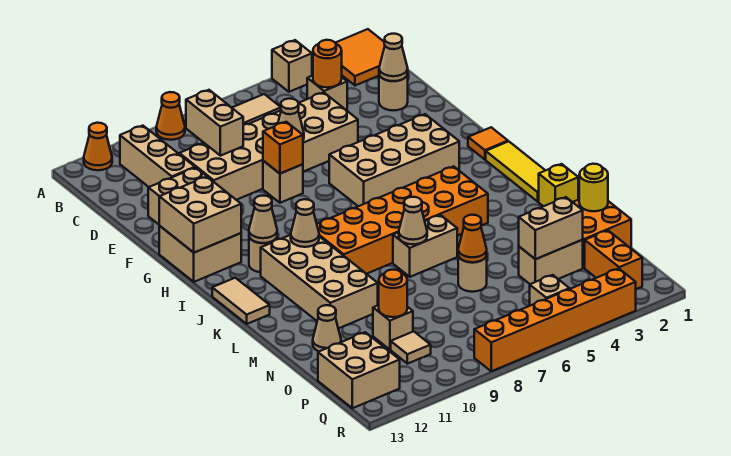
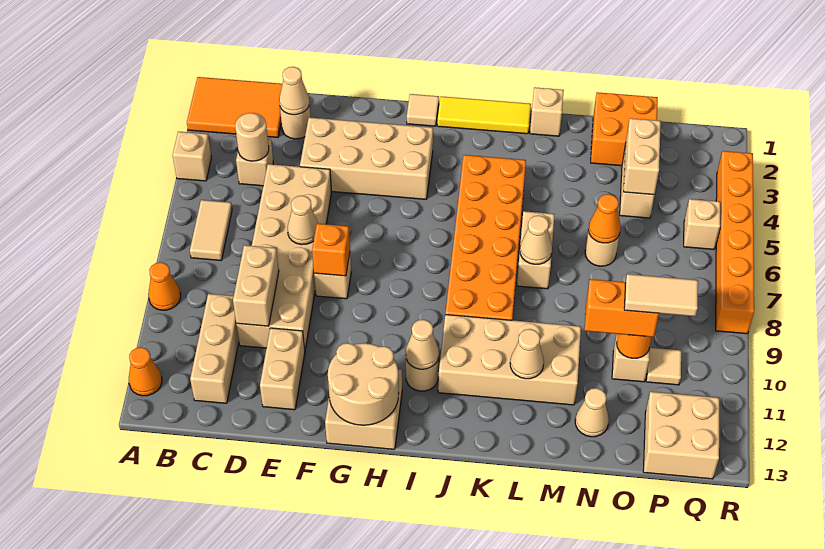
orange 2x2 tile [336,29,385,86] -> orange 2x3 tile [187,77,282,137]
tan 1x3 brick [120,126,195,187] -> tan 1x3 brick turned to [190,294,239,403]
orange 1x1 round brick [313,40,342,88] -> tan 1x1 round brick [235,113,269,161]
tan 1x2 brick [186,90,243,156] -> tan 1x2 brick turned to [233,245,279,326]
tan 2x4 brick [329,114,459,206] -> tan 2x4 brick turned to [300,117,433,199]
tan 2x2 brick [159,177,241,253] -> tan 2x2 round brick [328,343,399,425]
orange 1x1 tile [468,127,508,160] -> tan 1x1 tile [407,94,439,126]
tan 1x1 cone [291,199,319,247] -> tan 1x1 cone moved to [510,329,544,379]
tan 1x2 tile [212,278,270,324] -> tan 1x2 tile moved to [624,274,698,316]
yellow 1x1 brick [539,164,578,206] -> tan 1x1 brick [530,87,564,136]
yellow 1x1 round brick [579,164,608,211] -> none
orange 1x2 brick [585,230,642,289] -> orange 1x2 brick moved to [584,279,659,337]

